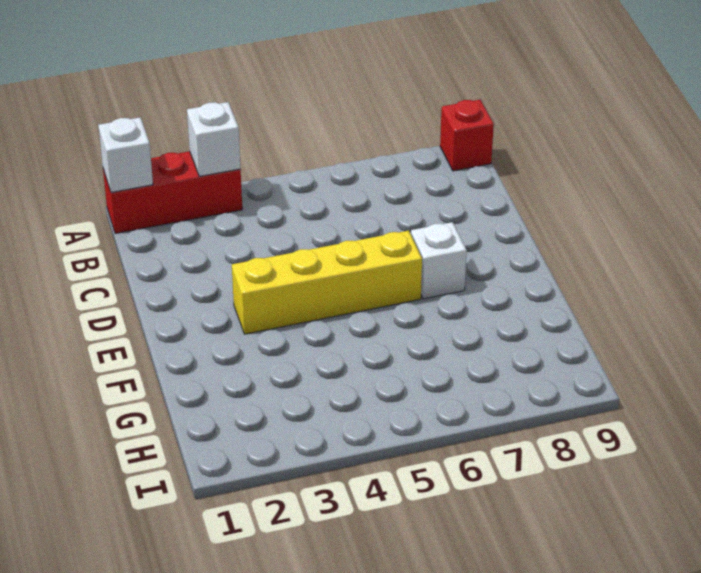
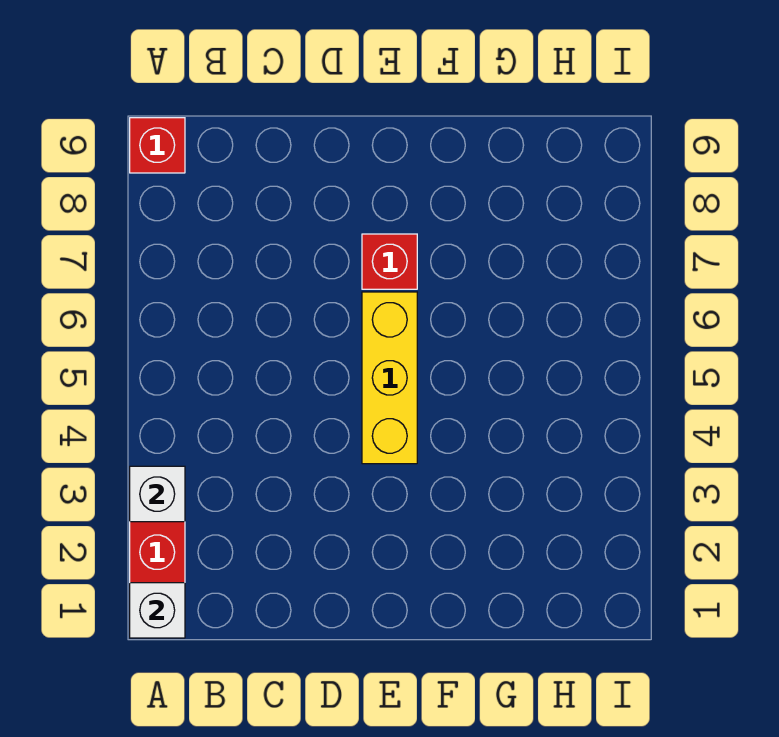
yellow 1x4 brick [232,231,422,334] -> yellow 1x3 brick [362,292,417,464]
white 1x1 brick [411,222,467,299] -> red 1x1 brick [362,234,417,289]

